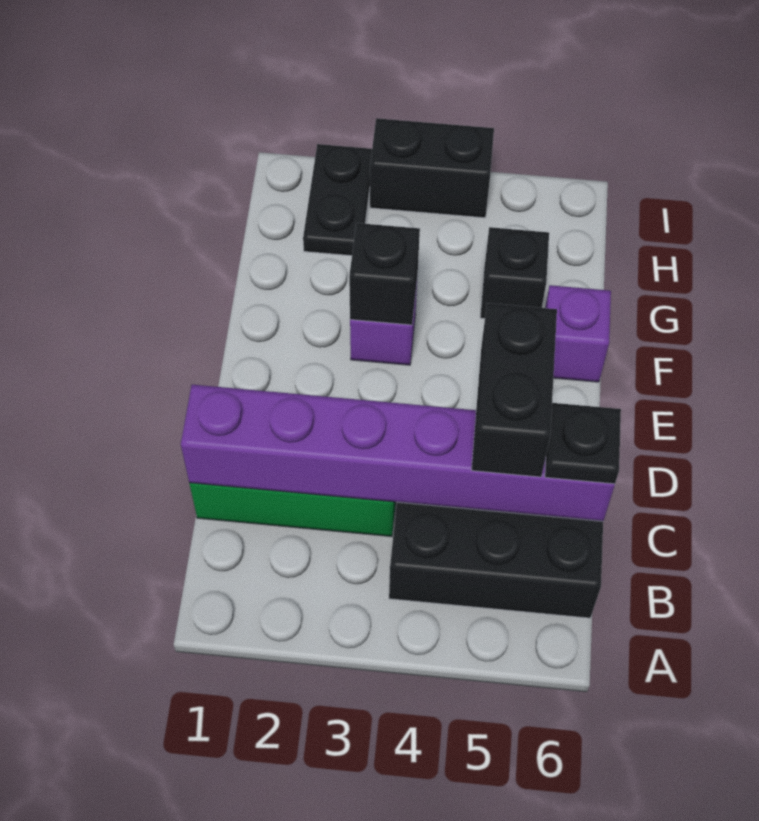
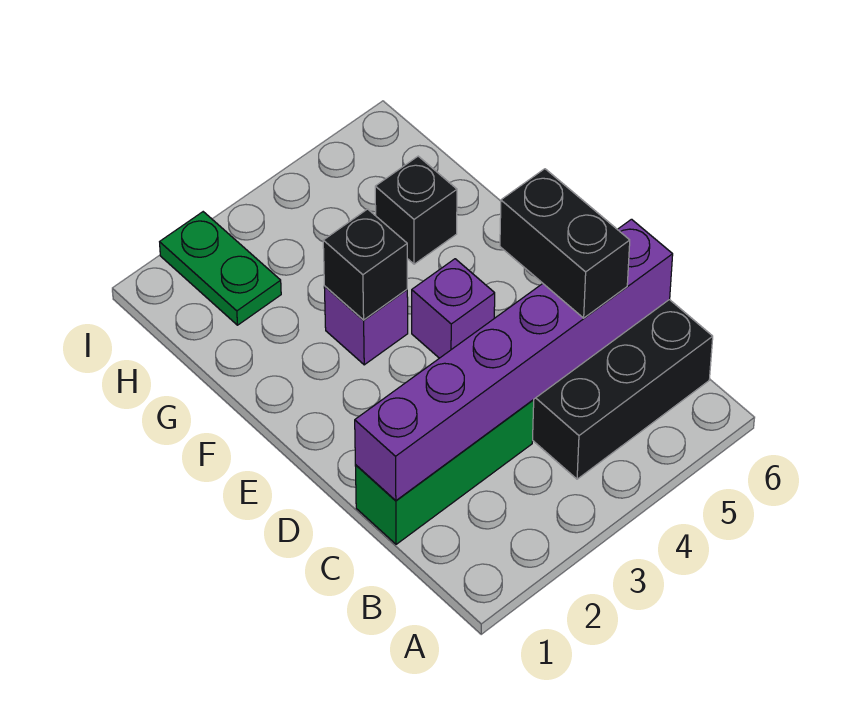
black 1x1 plate [545,403,621,484] -> none
purple 1x1 brick [545,285,611,382] -> purple 1x1 brick moved to [412,259,495,358]
black 1x2 plate [303,144,372,256] -> green 1x2 plate [160,212,281,325]
black 1x2 brick [370,118,494,218] -> none

